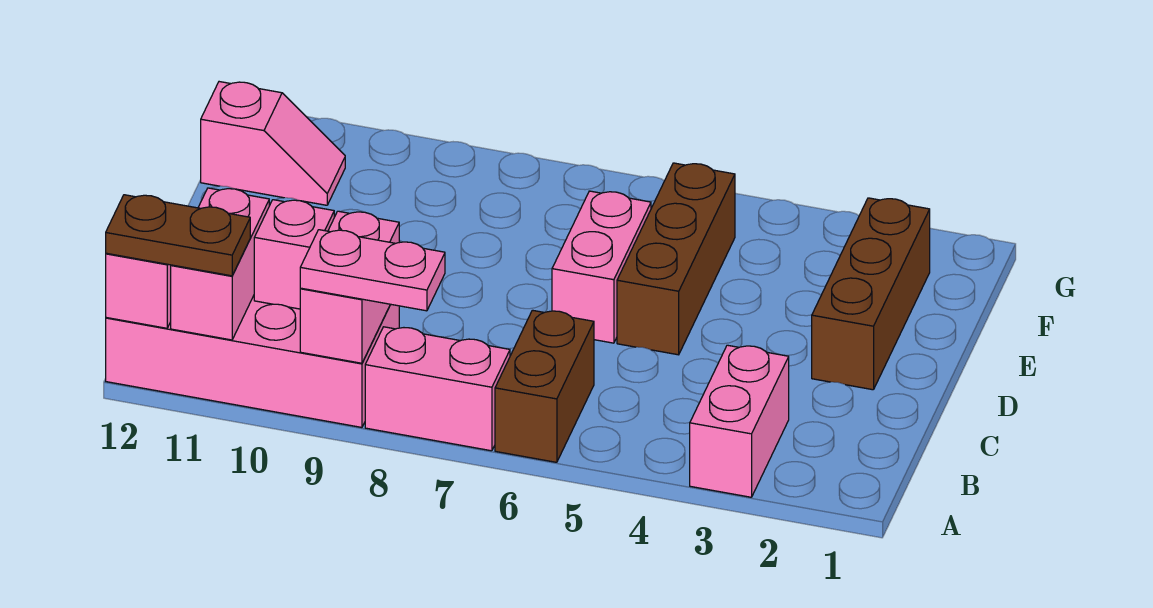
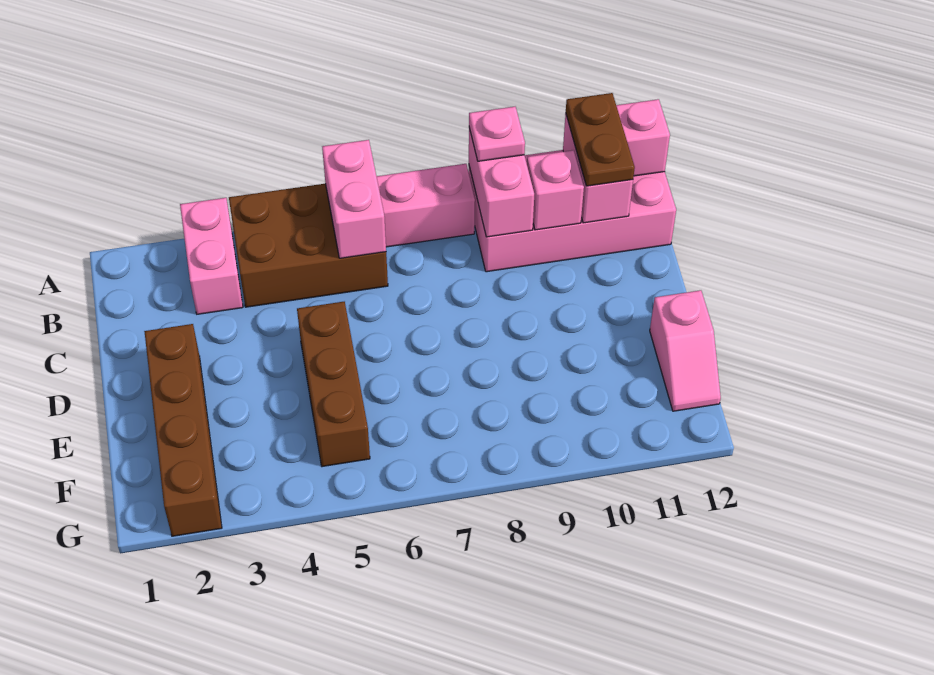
brown 1x2 brick [495,310,594,462] -> brown 2x3 brick [229,184,388,307]
pink 1x2 plate [300,230,445,311] -> pink 1x1 plate [469,107,525,161]
brown 1x2 plate [106,195,250,276] -> brown 1x2 plate turned to [566,93,635,186]
brown 1x3 brick [812,198,930,390] -> brown 1x4 brick [144,324,222,536]
pink 1x2 brick [552,191,651,343] -> pink 1x2 brick moved to [322,140,386,258]
pink 1x2 slope [201,82,345,205] -> pink 1x2 slope turned to [650,290,721,411]

